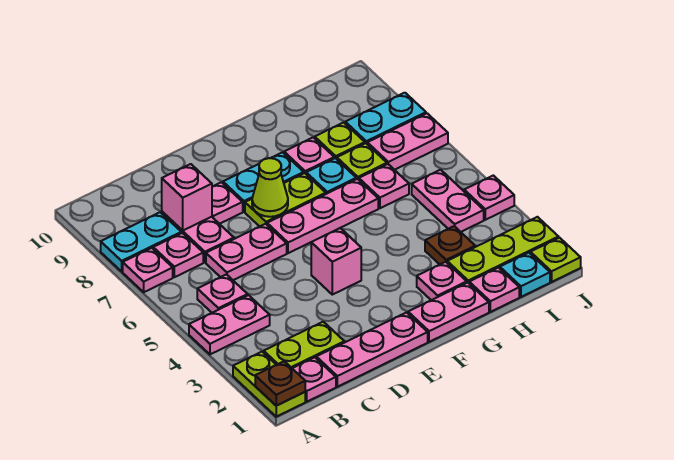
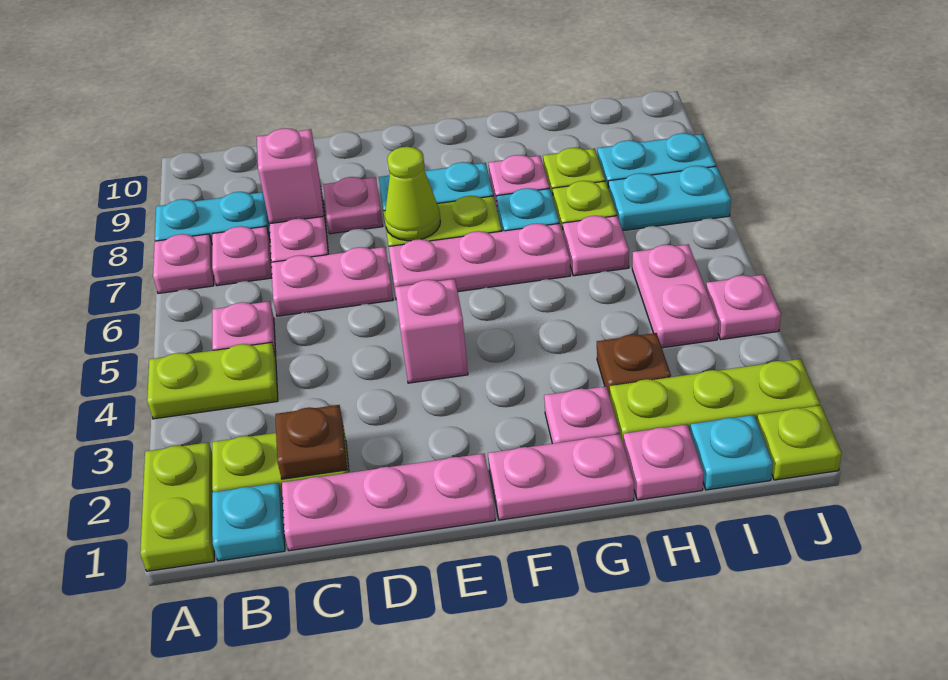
brown 1x1 plate [255,361,305,406] -> brown 1x1 plate moved to [275,405,347,479]
pink 1x2 plate [189,295,270,354] -> lime 1x2 plate [147,342,278,419]
pink 1x1 plate [292,357,336,402] -> cyan 1x1 plate [212,483,285,561]
pink 1x2 plate [367,113,448,170] -> cyan 1x2 plate [608,166,731,231]

